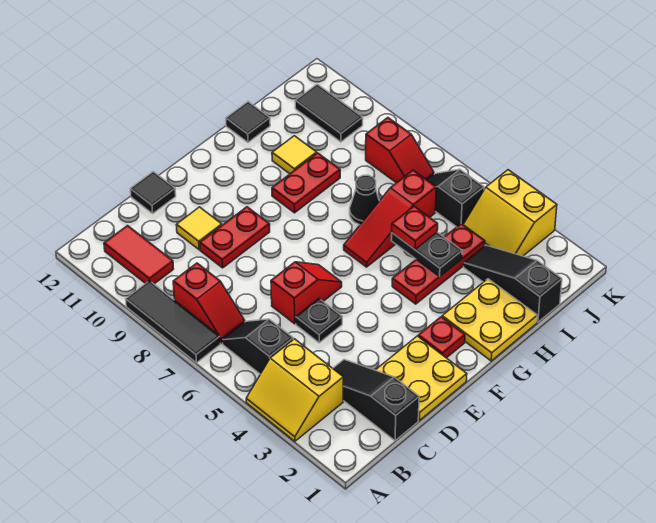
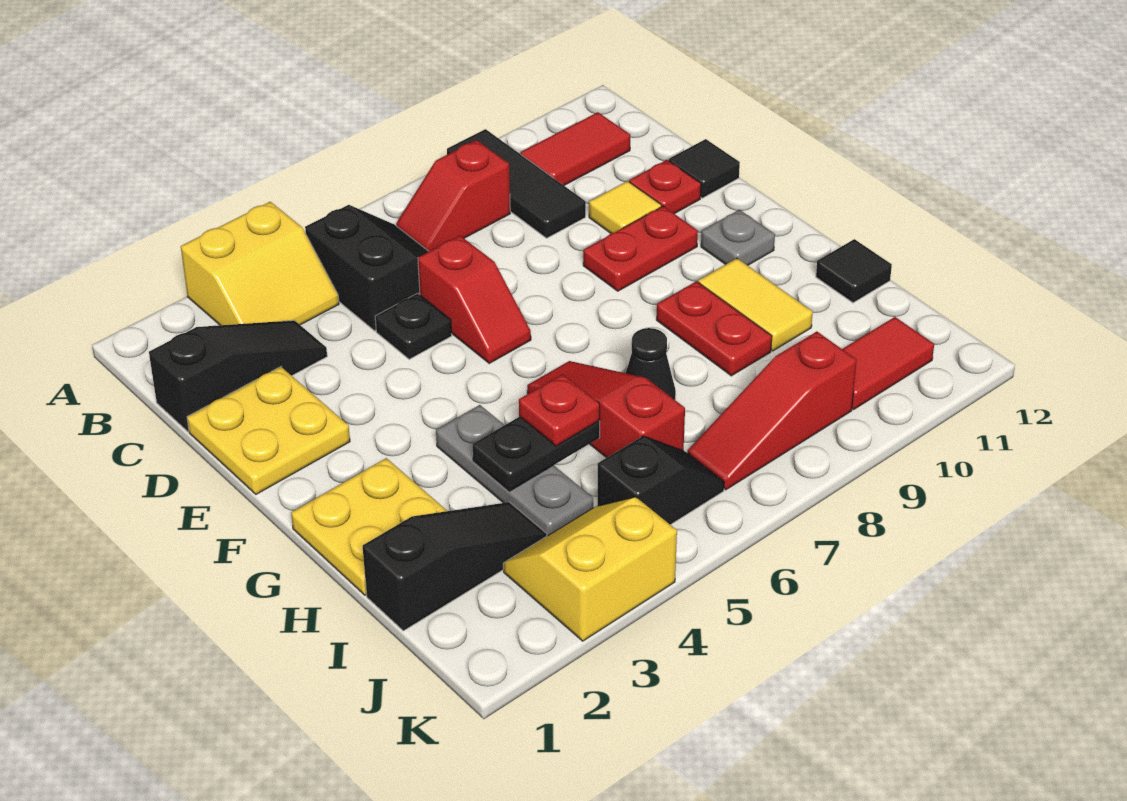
yellow 2x2 slope [246,339,343,441] -> yellow 2x2 slope turned to [181,202,339,325]
black 1x3 tile [126,281,220,363] -> black 1x3 tile turned to [447,129,586,238]
black 1x2 slope [222,319,293,374] -> black 2x2 slope [305,205,429,331]
red 1x2 plate [200,207,270,268] -> red 1x2 plate turned to [583,206,698,291]
red 1x1 plate [418,317,465,358] -> red 1x1 plate moved to [629,160,701,214]
none -> grey 1x1 plate [701,210,775,265]
red 1x3 plate [392,224,485,304] -> grey 1x3 plate [436,405,593,536]
yellow 1x1 tile [272,136,317,174] -> yellow 1x2 tile [698,258,813,351]
red 1x2 slope [366,118,434,183] -> red 1x3 slope [687,332,857,490]
black 1x2 tile [295,84,363,142] -> red 1x2 tile [843,317,934,410]

